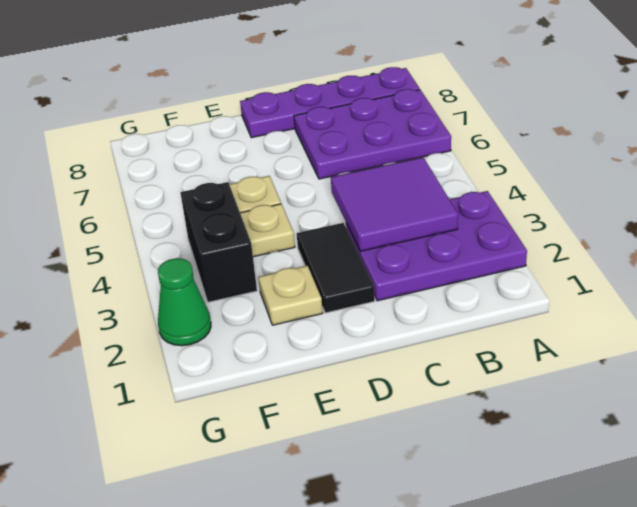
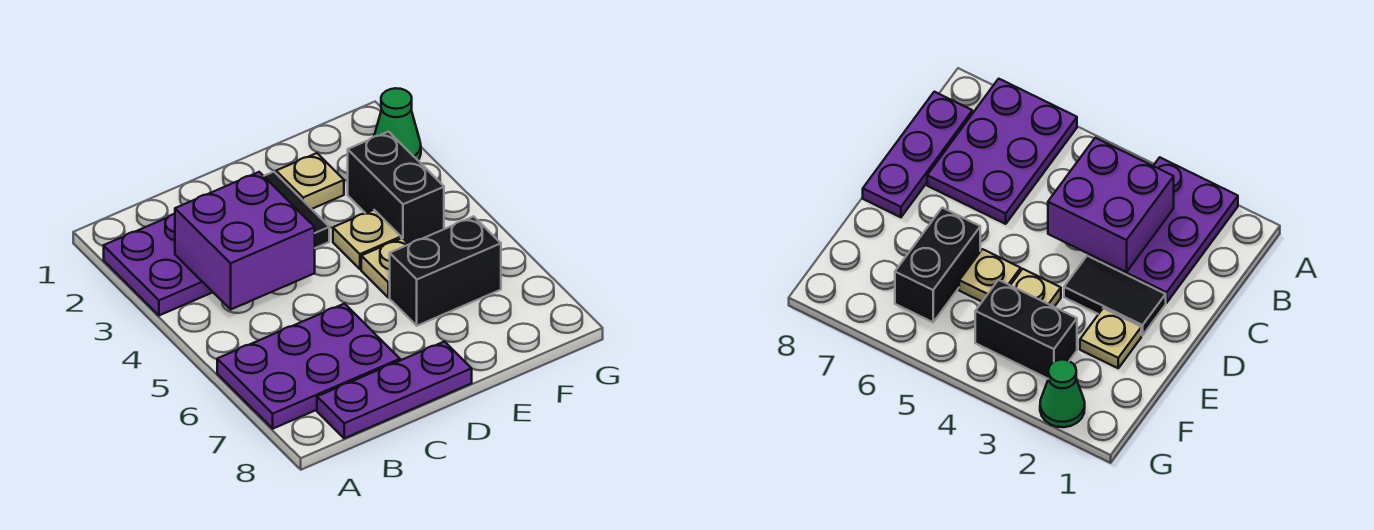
purple 1x4 plate [240,67,420,138] -> purple 1x3 plate [317,342,472,438]
purple 2x2 tile [331,157,458,251] -> purple 2x2 brick [175,172,315,309]
none -> black 1x2 brick [390,217,501,326]

